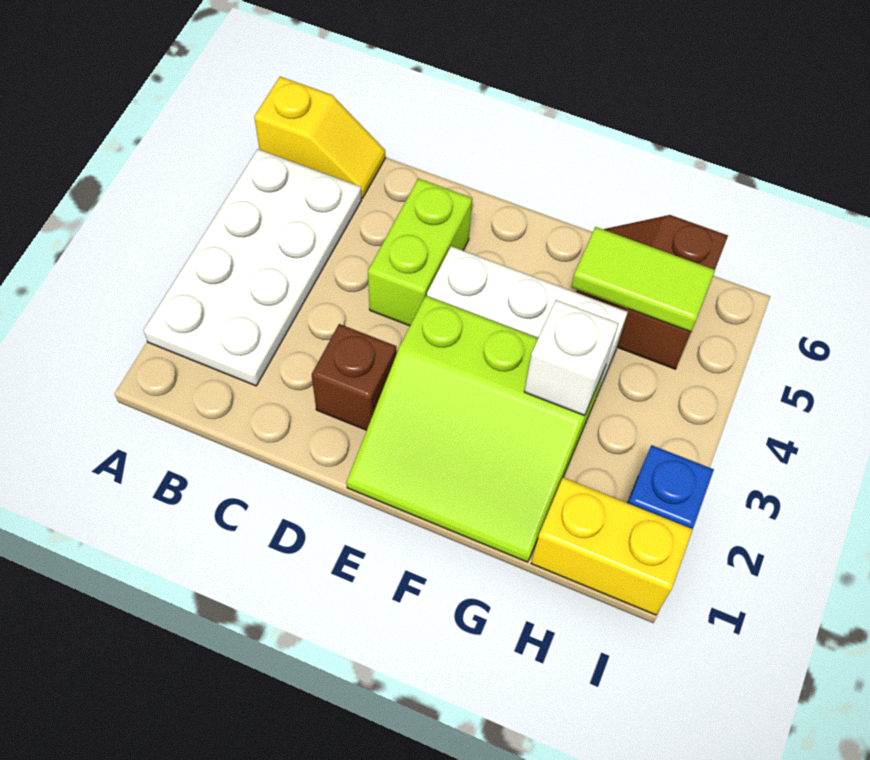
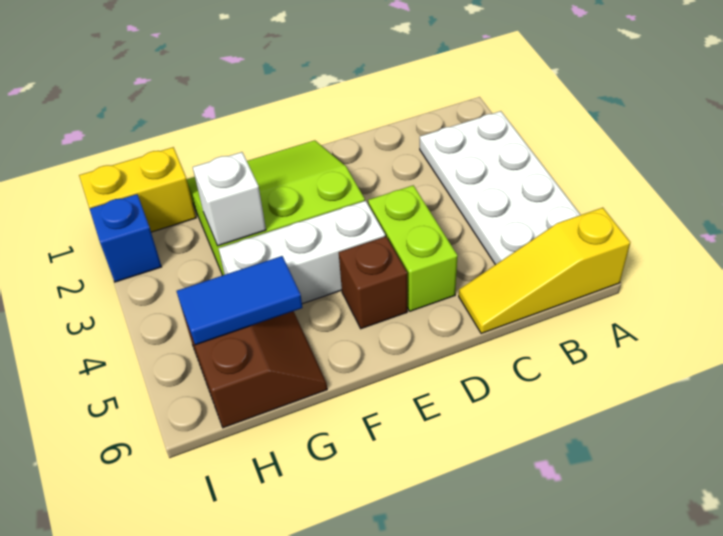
yellow 1x2 slope [254,77,385,198] -> yellow 1x3 slope [459,208,630,334]
brown 1x1 brick [312,324,396,430] -> brown 1x1 brick moved to [339,236,407,329]
lime 1x2 tile [571,227,715,332] -> blue 1x2 tile [177,256,302,345]

